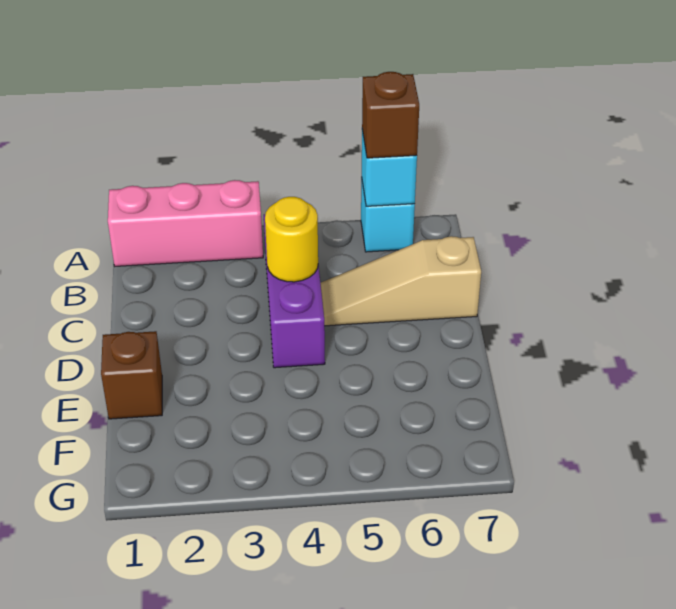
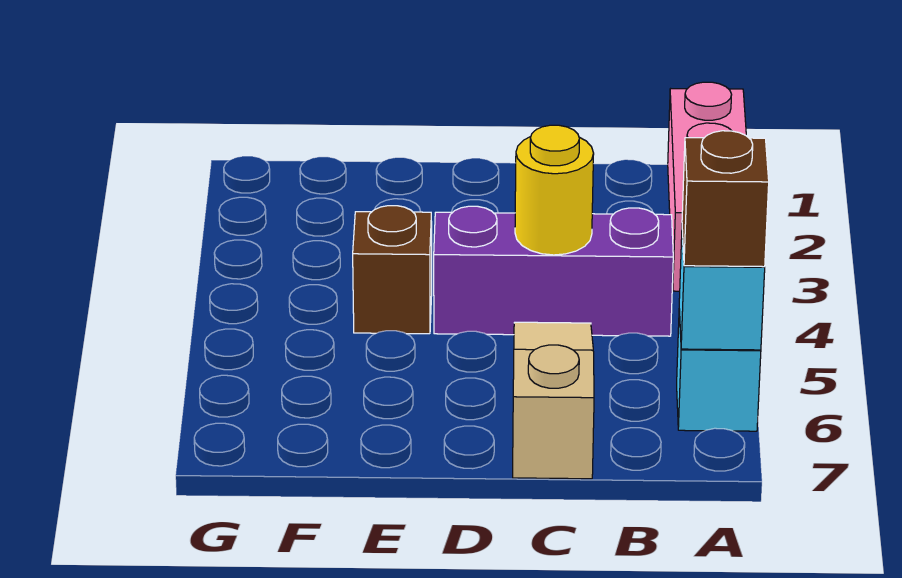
brown 1x1 brick [101,331,162,419] -> brown 1x1 brick moved to [353,206,432,334]

